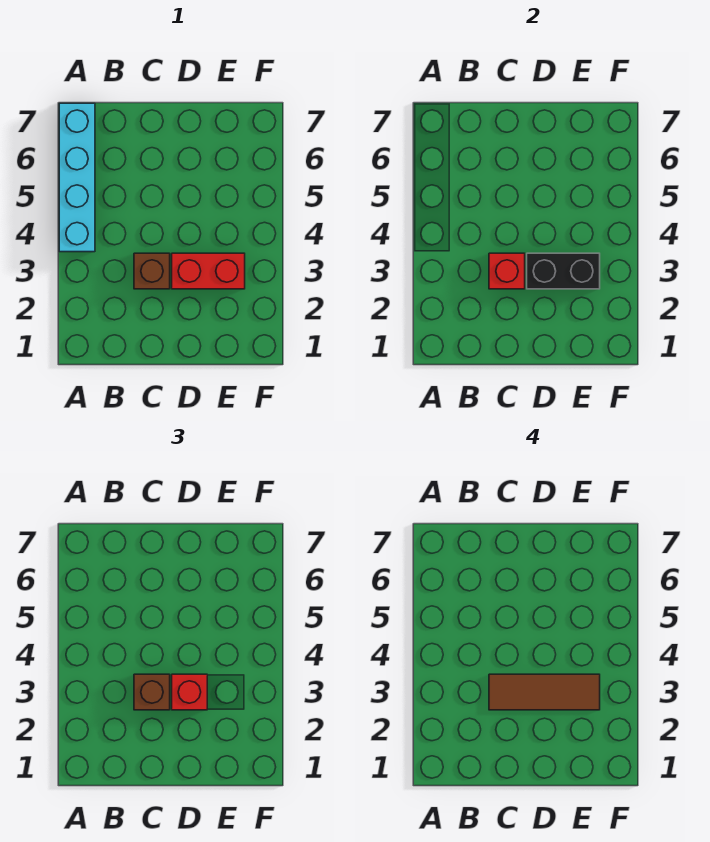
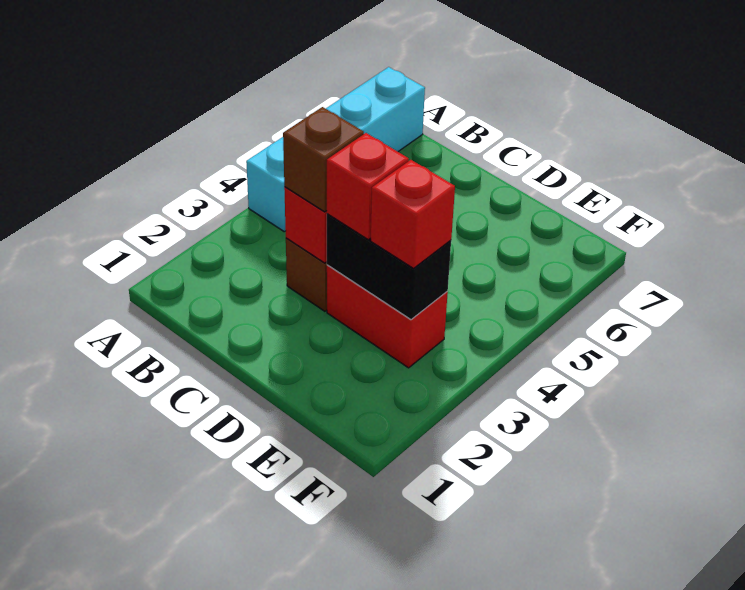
brown 1x3 tile [489,674,600,710] -> none
none -> red 1x1 brick [371,160,455,268]

